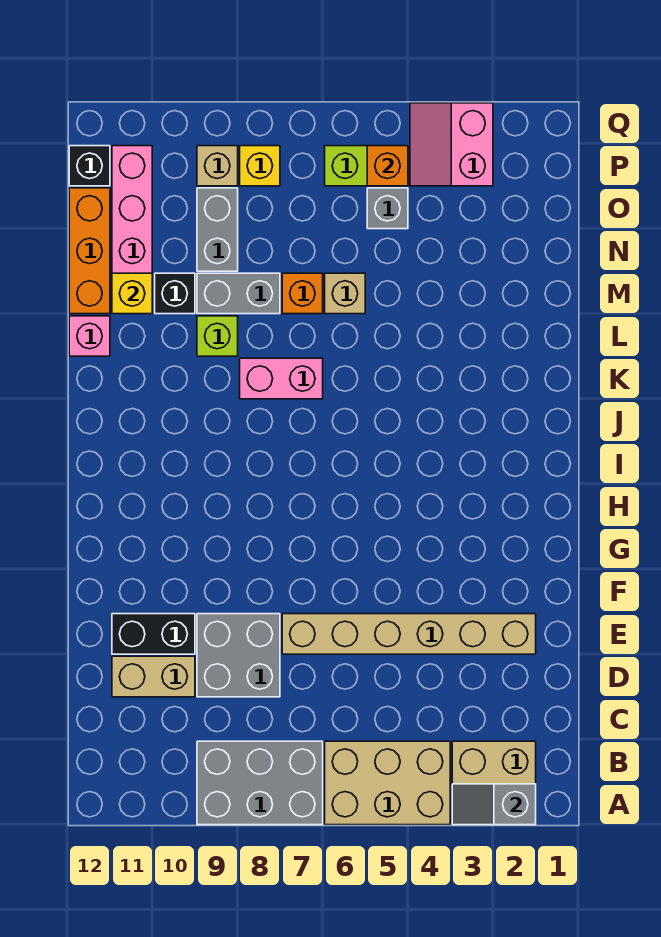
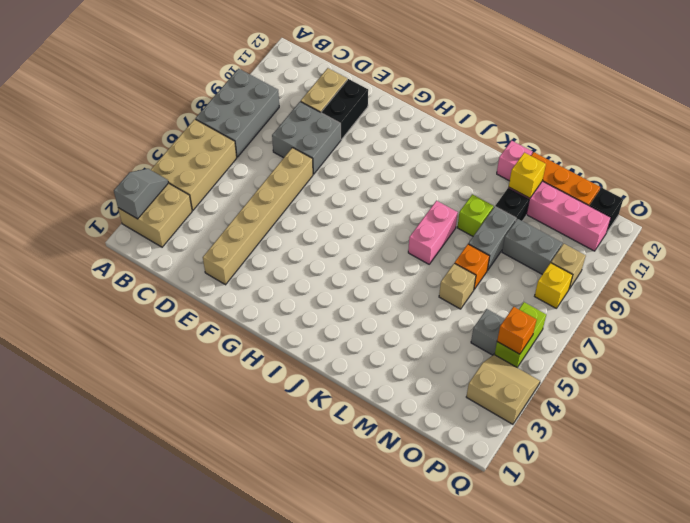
pink 2x2 slope [410,103,493,186] -> tan 2x2 slope [466,355,540,424]

